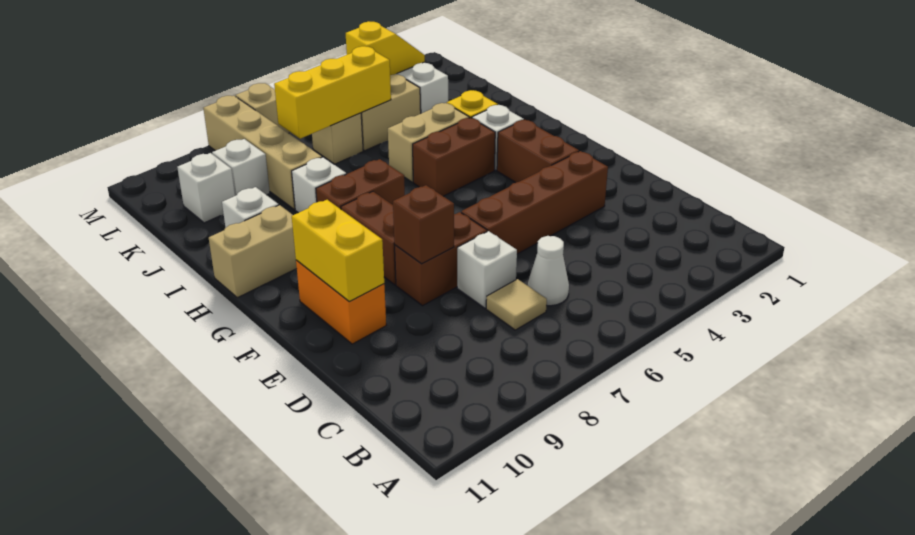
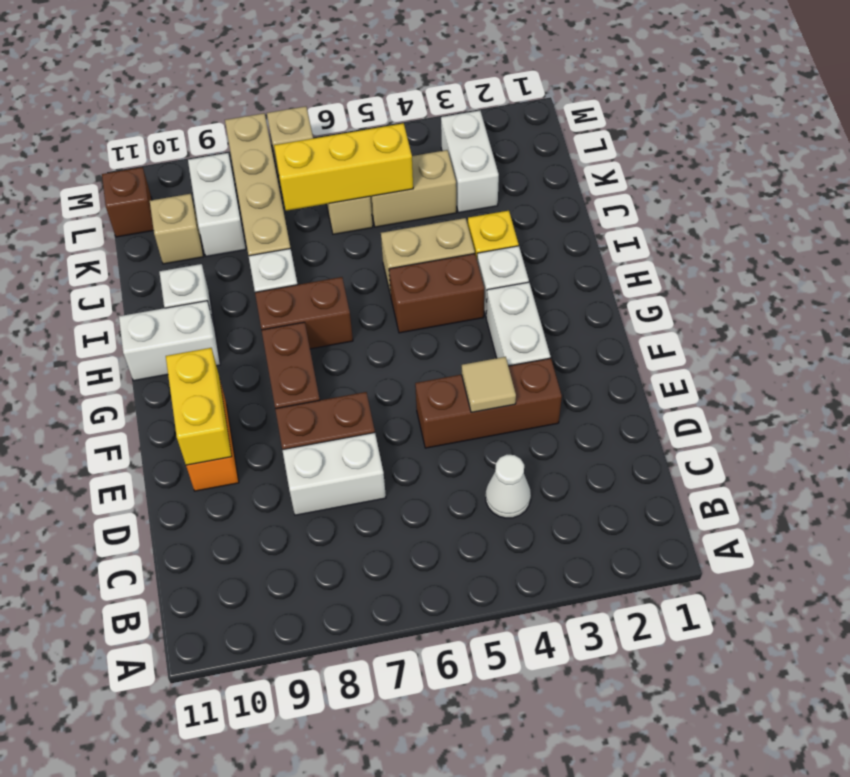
white 1x1 cone [528,236,569,306] -> white 1x1 cone moved to [486,455,531,518]
tan 1x1 tile [486,279,547,330] -> tan 1x1 tile moved to [462,357,516,412]
white 1x1 brick [457,231,517,308] -> white 1x2 brick [282,433,386,515]
brown 1x4 brick [461,151,608,254] -> brown 1x3 brick [415,358,562,448]
brown 1x1 brick [393,185,454,264] -> brown 1x1 brick moved to [102,167,154,237]
brown 1x2 brick [497,120,579,183] -> white 1x2 brick [486,282,551,366]
tan 1x2 brick [209,205,297,298] -> white 1x2 brick [119,301,220,381]
white 1x1 brick [212,139,270,196] -> white 1x2 brick [188,153,246,256]
white 1x1 brick [177,153,235,223] -> tan 1x1 brick [150,194,203,264]
yellow 1x2 slope [346,21,425,75] -> none

